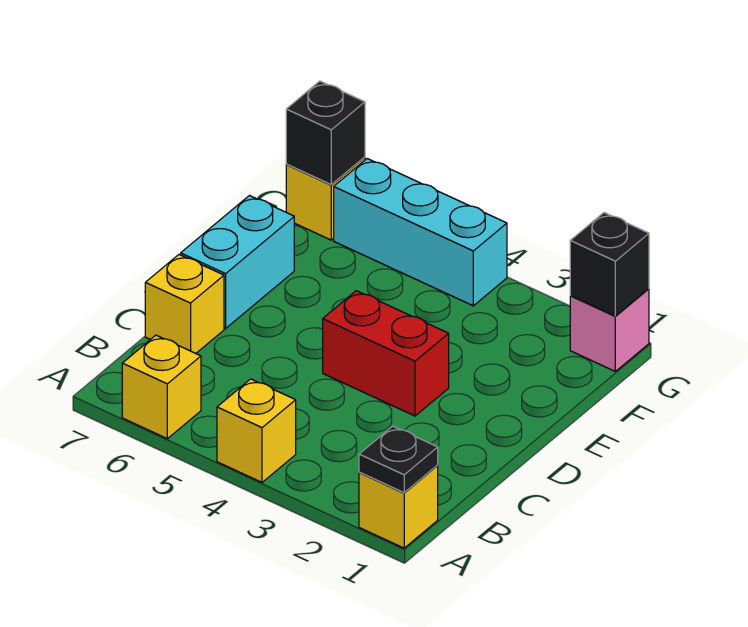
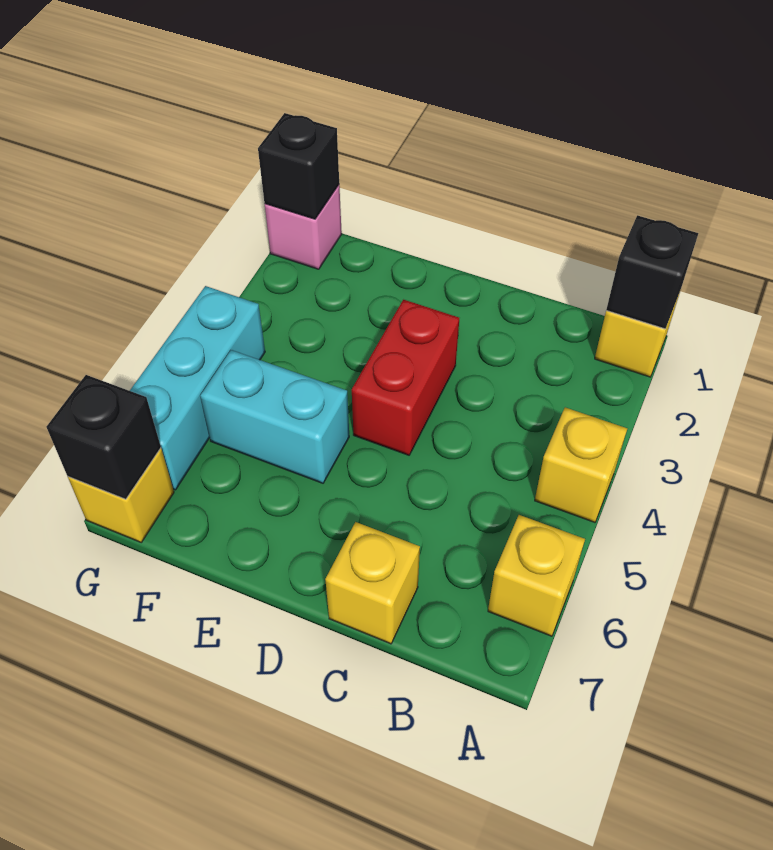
black 1x1 plate [359,426,438,493] -> black 1x1 brick [606,215,698,329]
cyan 1x2 brick [181,196,294,328] -> cyan 1x2 brick moved to [200,350,349,483]

